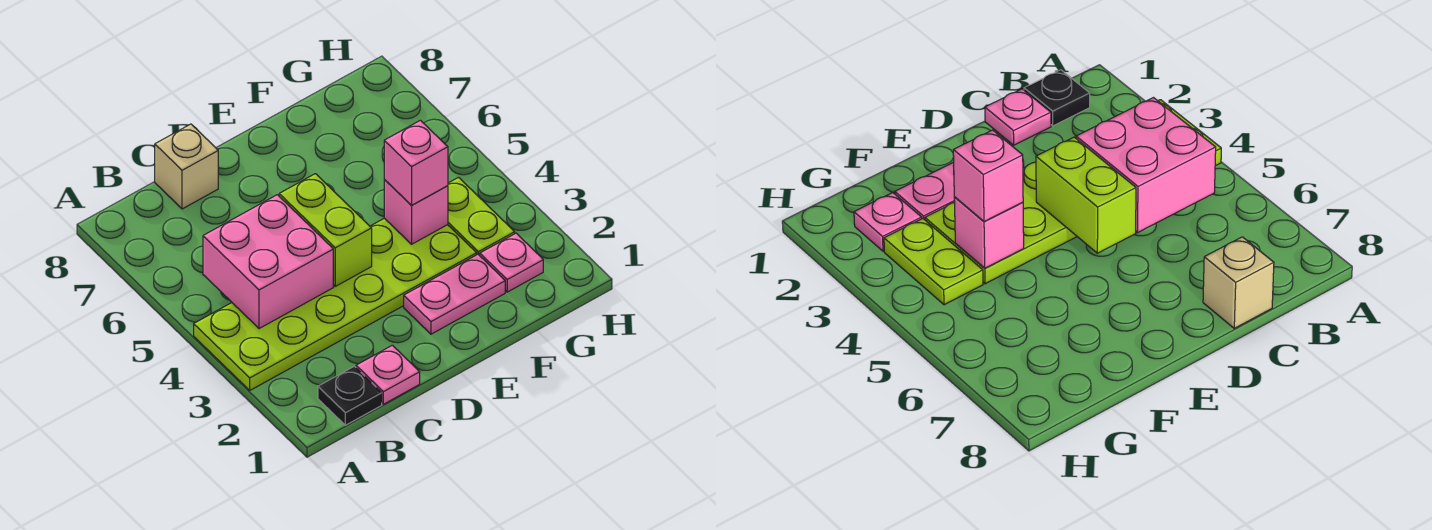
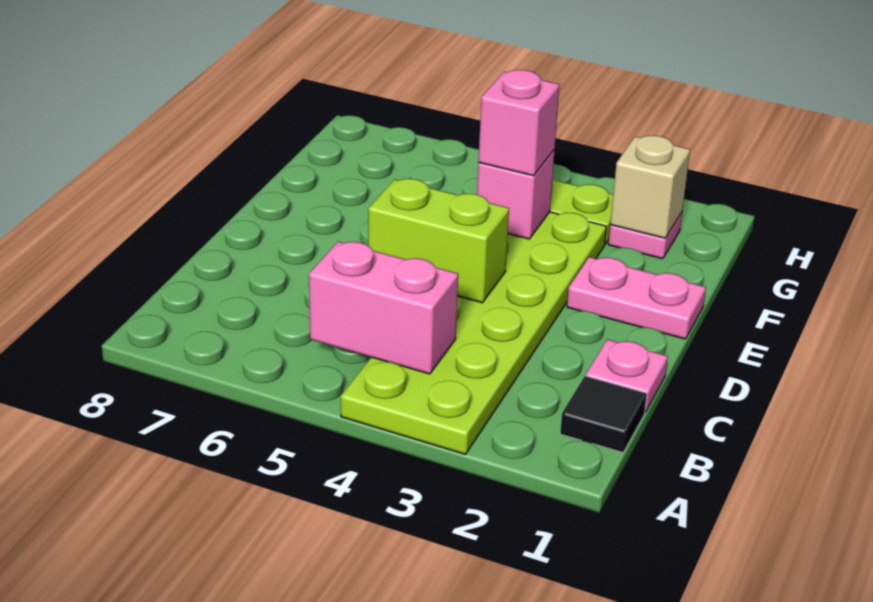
black 1x1 plate [318,366,382,425] -> black 1x1 tile [560,376,647,452]
pink 2x2 brick [203,195,333,329] -> pink 1x2 brick [309,241,458,374]
tan 1x1 brick [155,124,218,209] -> tan 1x1 brick moved to [610,135,690,238]
pink 1x2 plate [404,254,505,334] -> pink 1x2 plate turned to [567,257,706,339]

